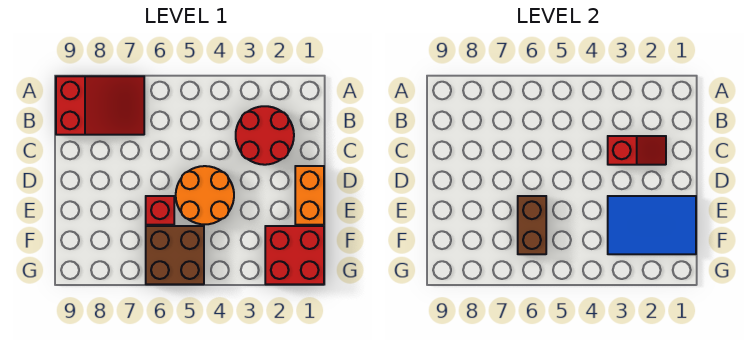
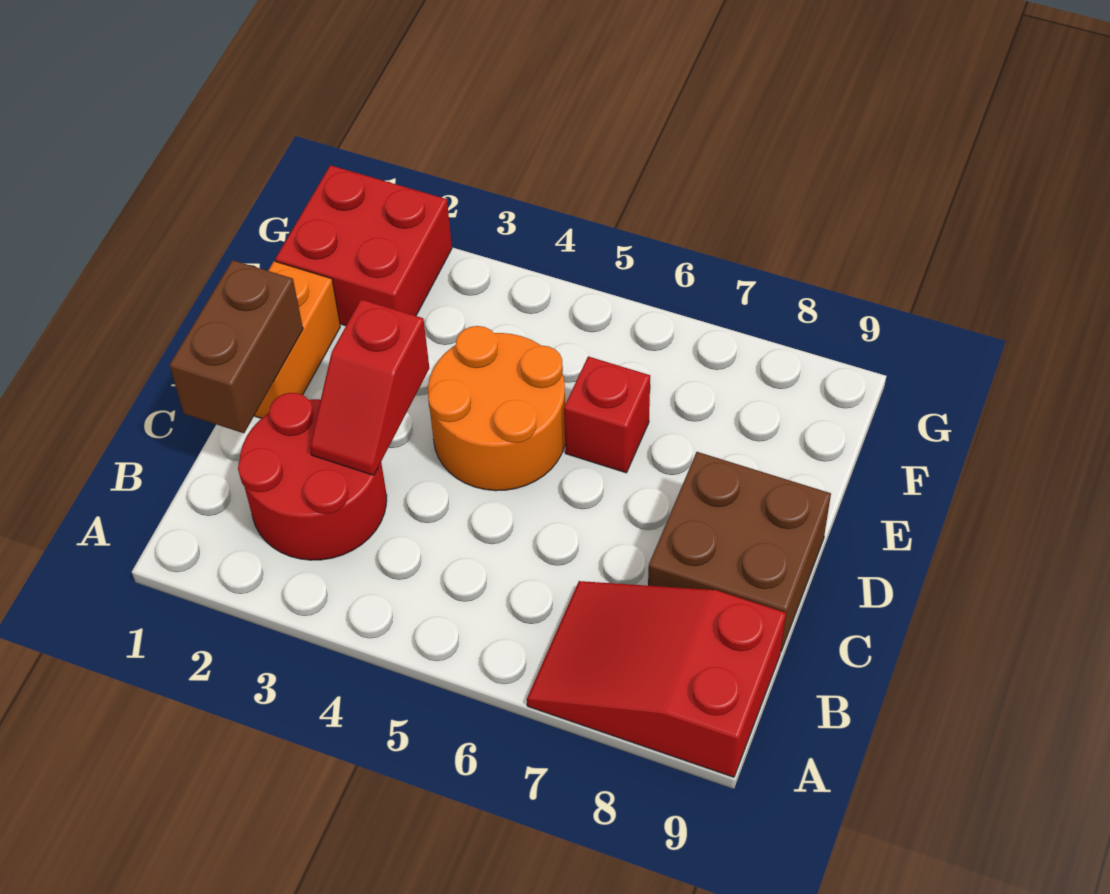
red 1x2 slope [608,136,666,165] -> red 1x2 slope turned to [310,299,429,475]
blue 2x3 tile [608,196,696,254] -> none
brown 1x2 brick [518,196,546,254] -> brown 1x2 brick moved to [169,260,303,433]
brown 2x2 brick [146,226,204,284] -> brown 2x2 brick moved to [648,452,831,651]

